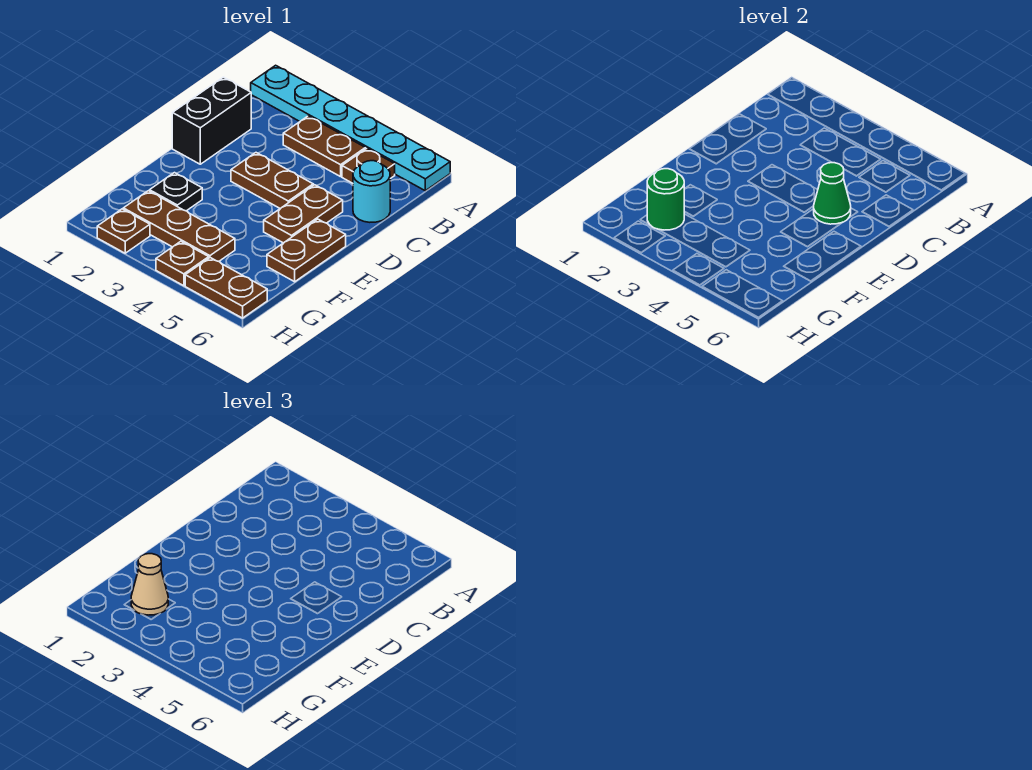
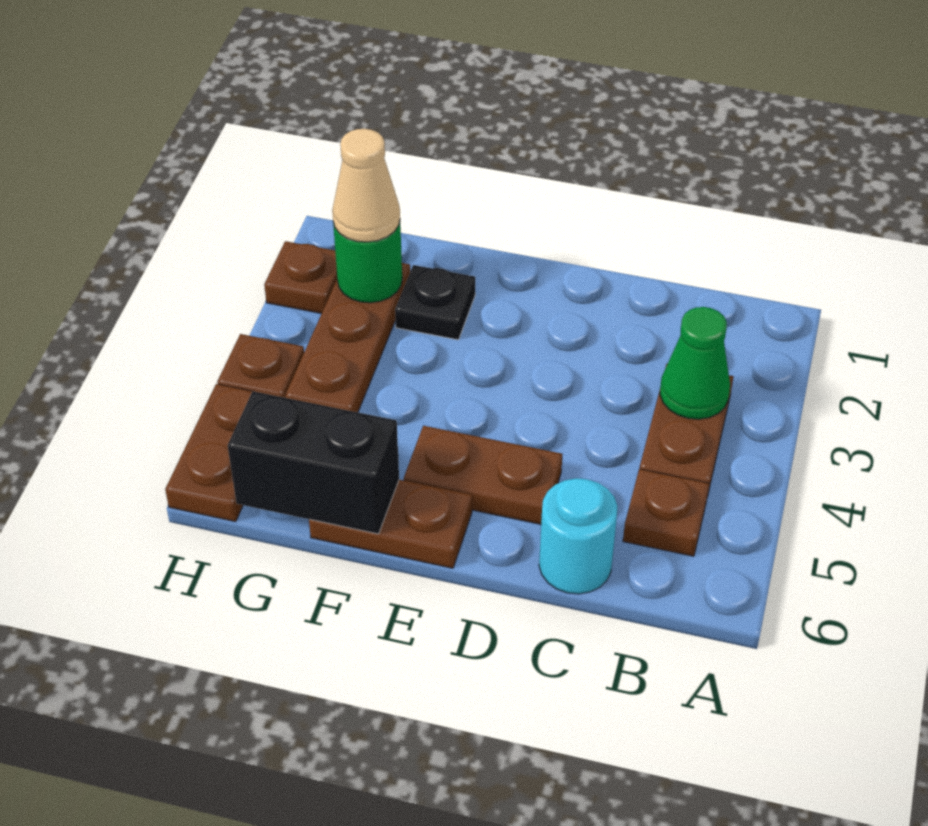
cyan 1x6 plate [251,65,450,191] -> none
black 1x2 brick [172,77,251,164] -> black 1x2 brick moved to [228,391,399,534]
brown 1x2 plate [231,153,313,209] -> none
green 1x1 cone [814,163,851,224] -> green 1x1 cone moved to [660,307,730,419]

